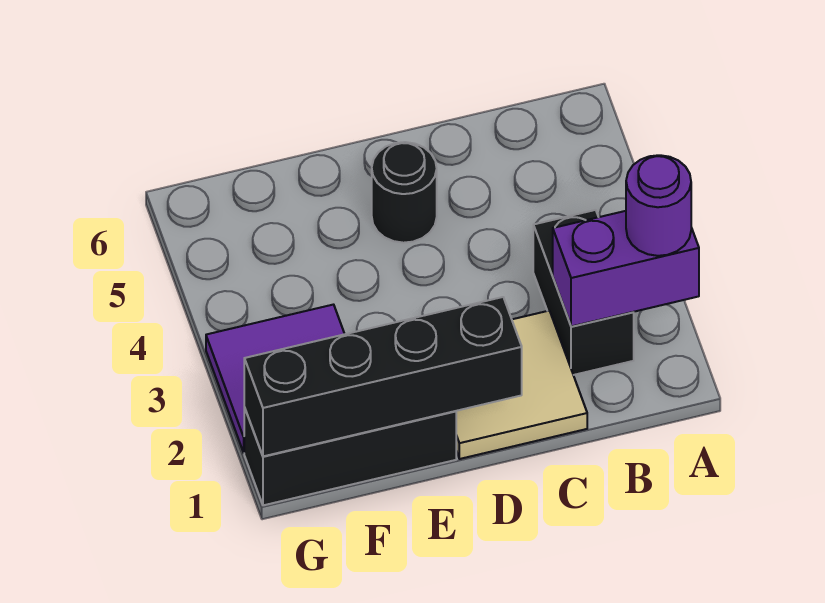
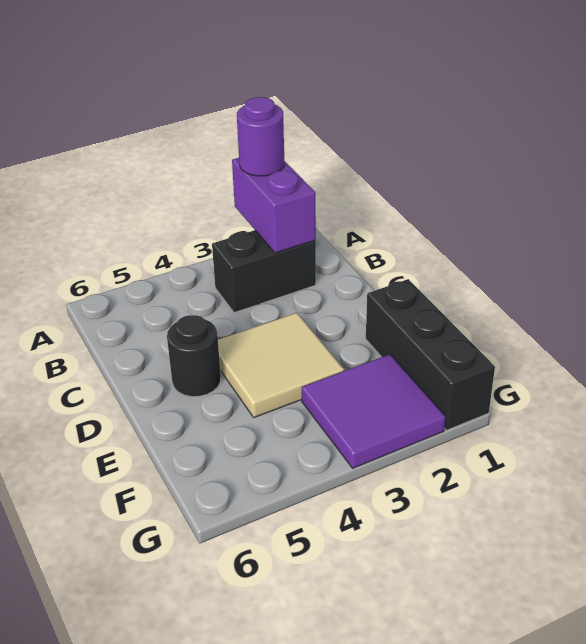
tan 2x2 tile [456,311,587,459] -> tan 2x2 tile moved to [218,313,344,417]
black 1x4 brick [244,297,522,456] -> none

